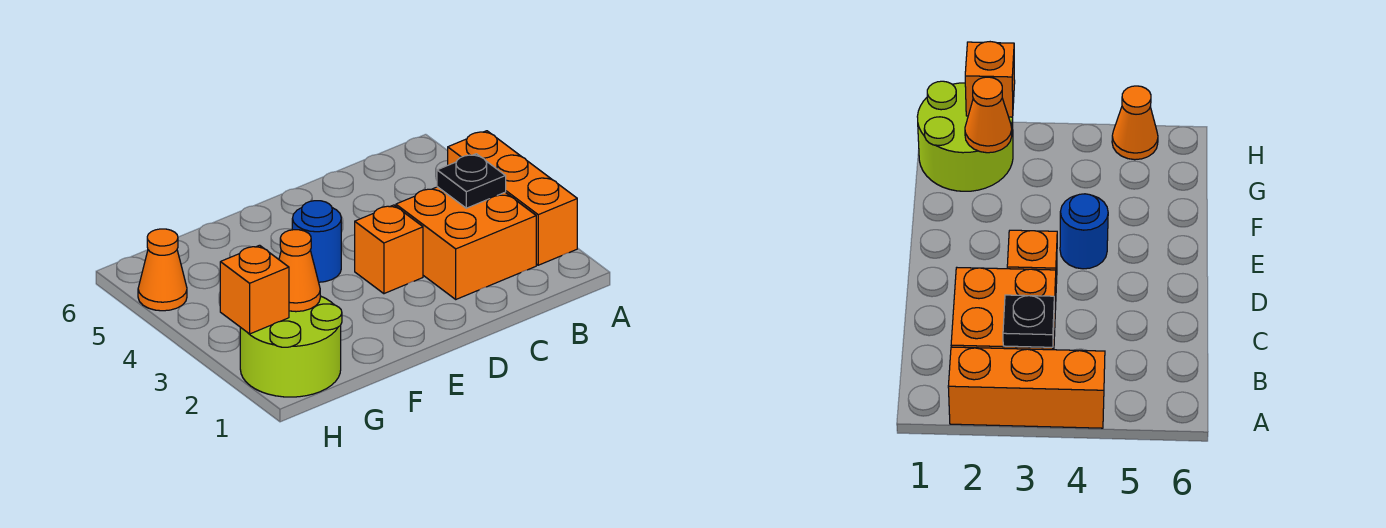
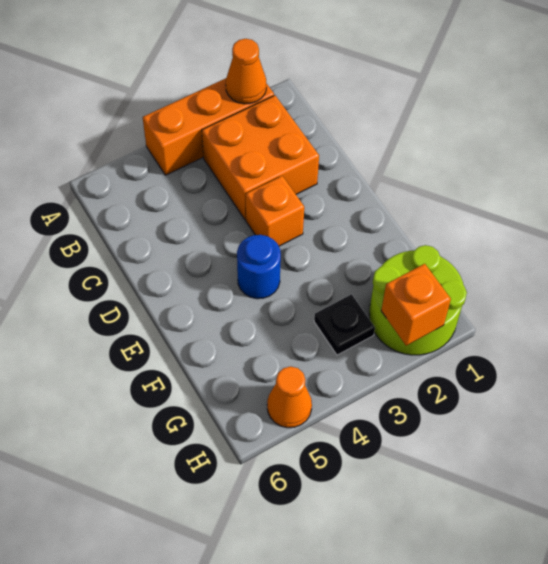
black 1x1 plate [437,154,506,208] -> black 1x1 plate moved to [314,294,375,355]
orange 1x1 cone [279,230,320,312] -> orange 1x1 cone moved to [226,39,267,104]

